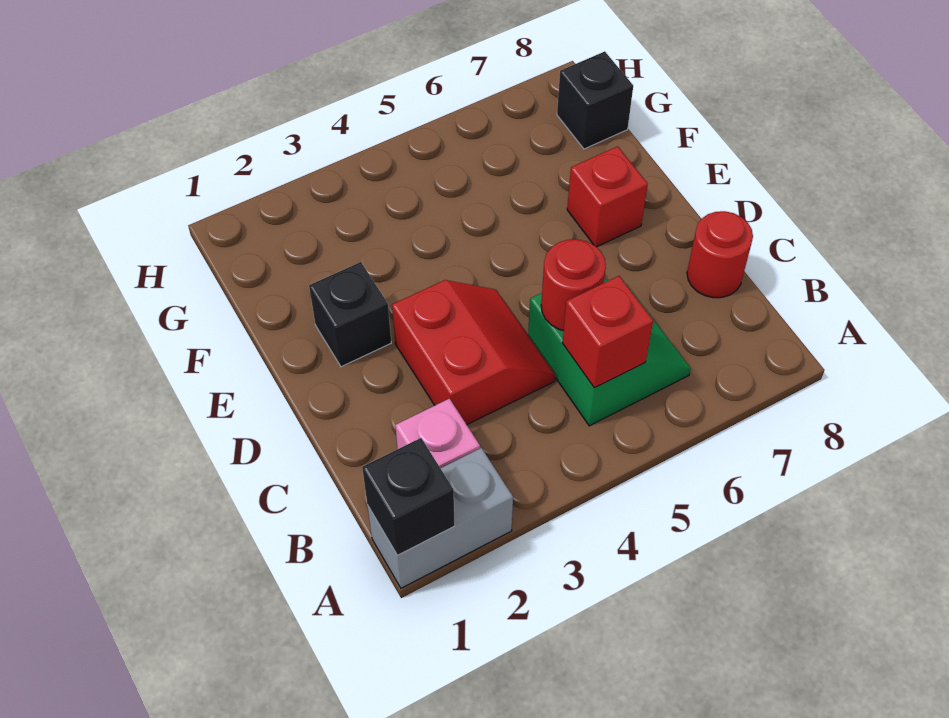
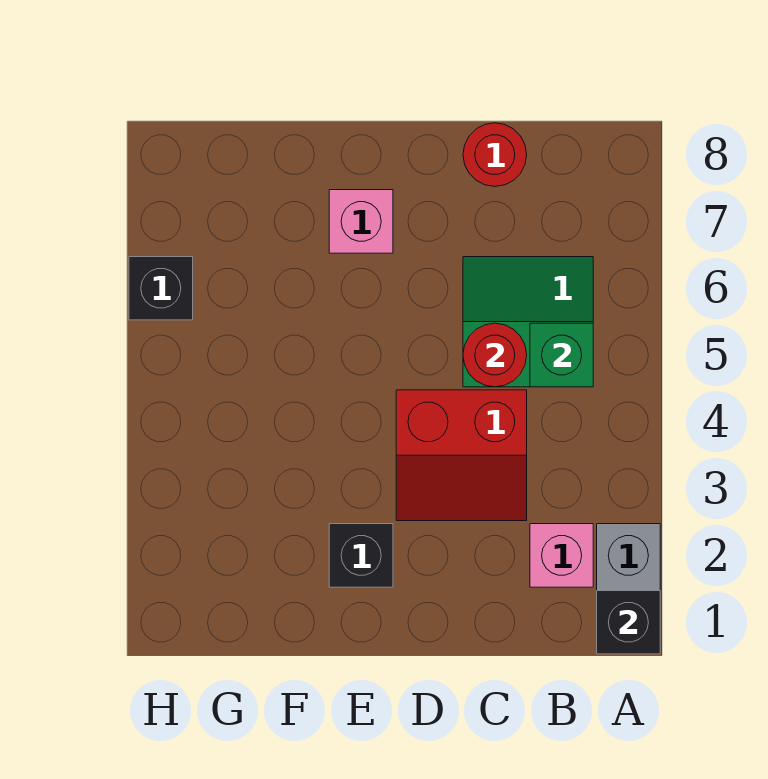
red 1x1 brick [562,276,653,388] -> green 1x1 brick [530,323,593,387]
red 2x2 slope [392,280,555,425] -> red 2x2 slope turned to [396,390,527,521]
red 1x1 brick [567,146,648,247] -> pink 1x1 brick [329,190,393,253]
black 1x1 brick [557,51,633,149] -> black 1x1 brick moved to [129,257,193,320]

